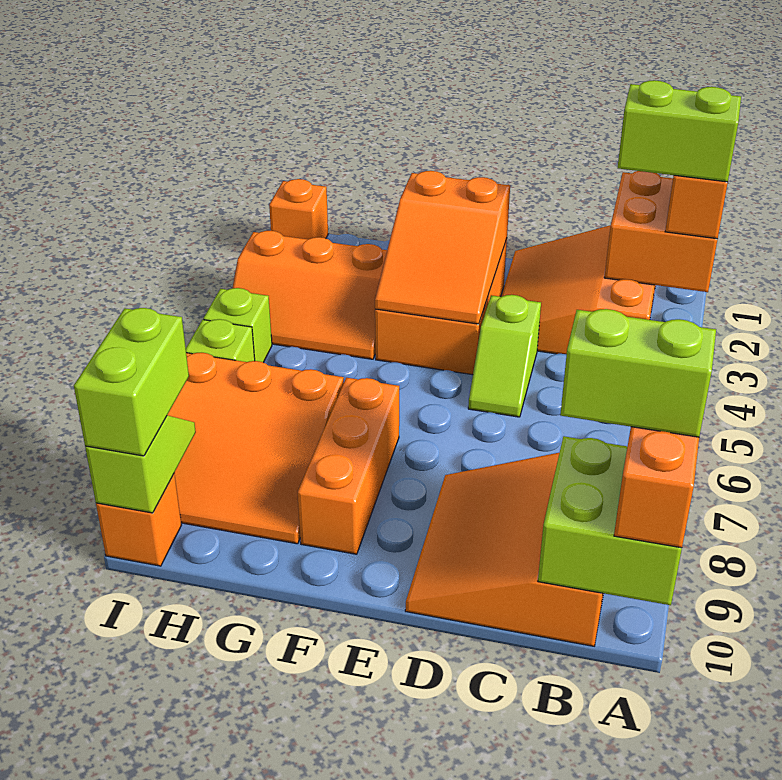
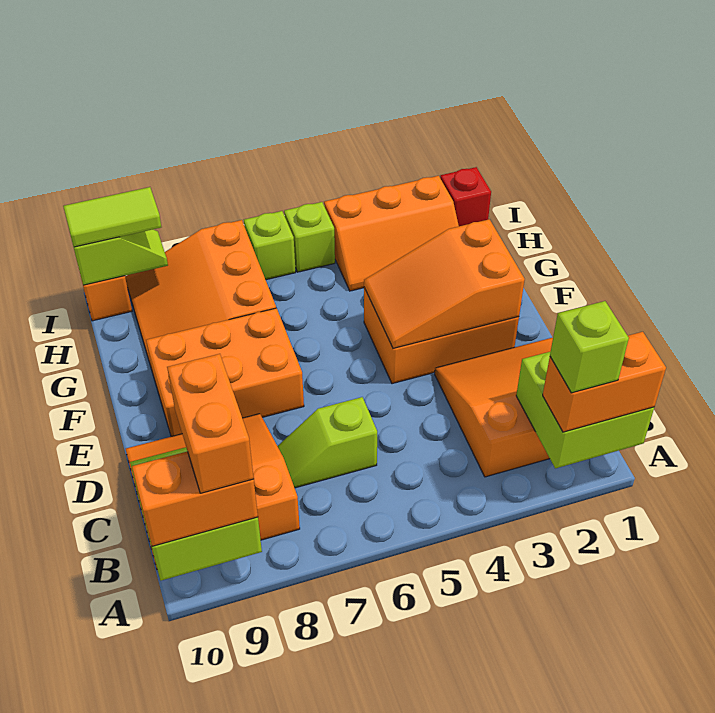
orange 2x2 brick [604,171,717,292] -> lime 2x2 brick [516,352,654,468]
lime 1x2 brick [618,80,741,182] -> lime 1x1 brick [550,301,629,393]
lime 1x2 brick [560,309,716,437] -> orange 1x2 brick [167,354,254,493]
lime 1x2 slope [468,295,541,417] -> lime 1x2 slope moved to [278,397,377,488]
orange 1x3 brick [298,378,399,554] -> orange 2x3 brick [146,308,304,436]
orange 2x3 slope [233,231,387,359] -> orange 2x3 slope turned to [324,176,459,291]
orange 1x1 brick [269,179,328,239] -> red 1x1 brick [440,167,491,226]
lime 1x2 brick [74,308,189,456] -> lime 1x2 tile [63,187,161,247]

